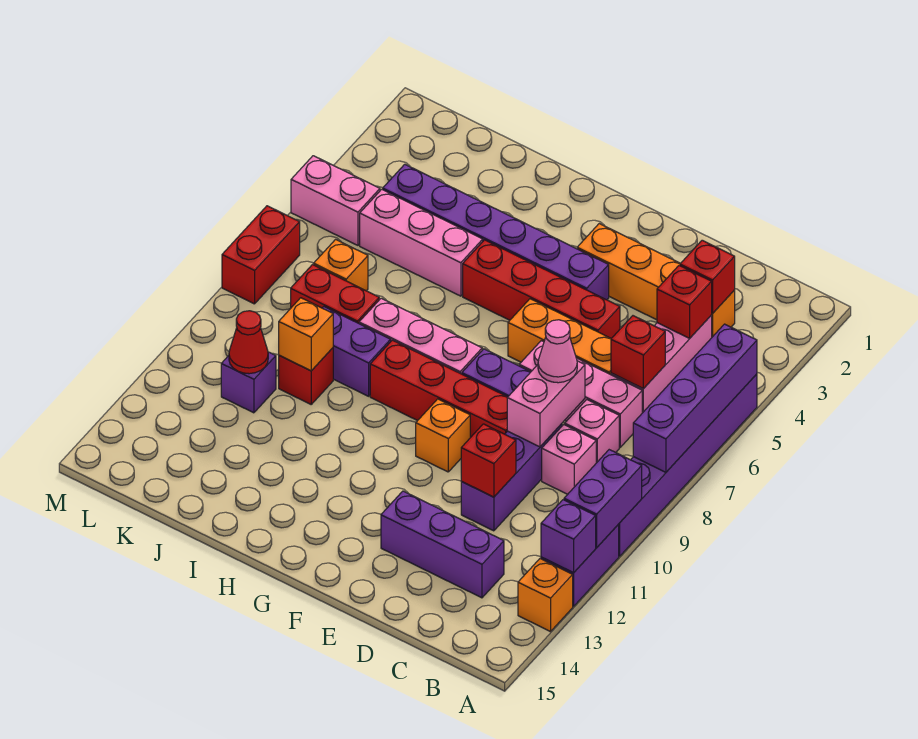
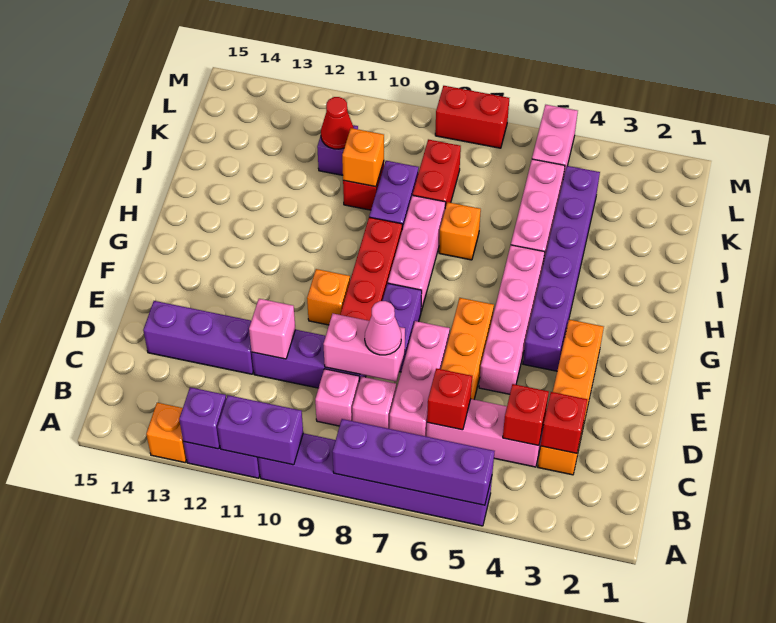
purple 1x3 brick [381,491,504,598] -> purple 1x3 brick turned to [143,301,254,374]
red 1x1 brick [461,424,516,497] -> pink 1x1 brick [249,299,296,359]
red 1x4 brick [463,240,620,338] -> pink 1x4 brick [479,245,545,394]
orange 1x1 brick [314,240,368,291] -> orange 1x1 brick moved to [439,202,481,260]

